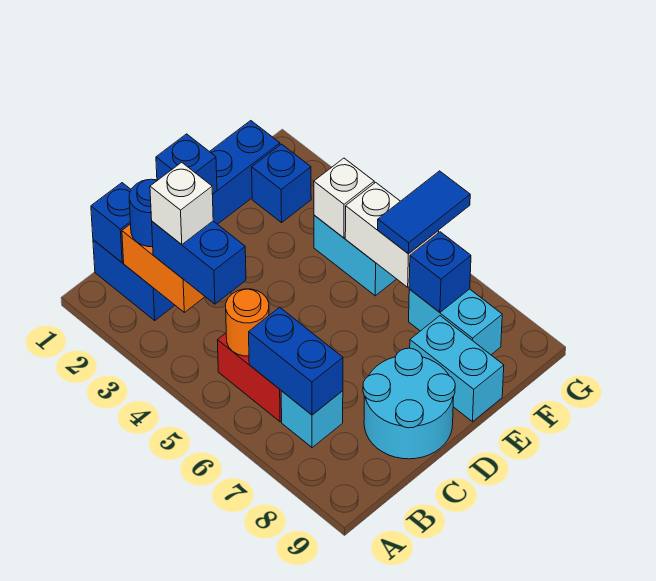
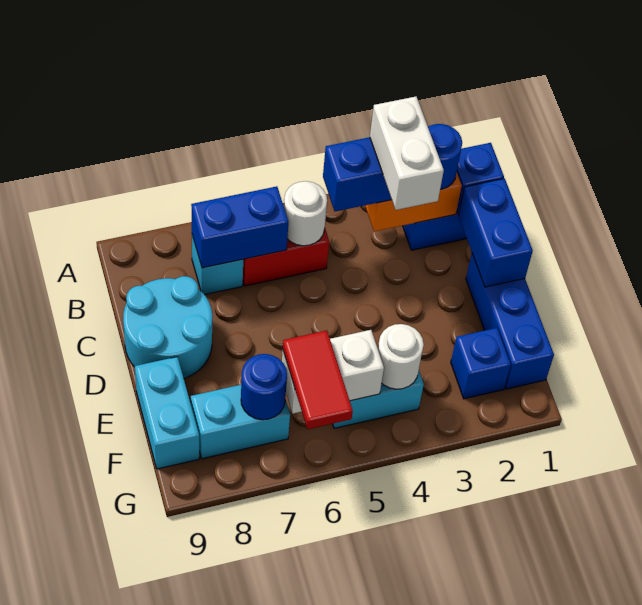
white 1x1 brick [150,162,213,245] -> white 1x2 brick [370,97,444,210]
orange 1x1 round brick [226,289,269,356] -> white 1x1 round brick [284,181,327,246]
blue 1x1 brick [156,134,217,194] -> blue 1x2 brick [459,178,533,287]
cyan 1x2 brick [410,316,504,422] -> cyan 1x2 brick turned to [135,357,199,469]
white 1x1 brick [314,158,374,238] -> white 1x1 round brick [378,324,424,389]
blue 1x2 tile [378,171,470,254] -> red 1x2 tile [283,330,353,429]
blue 1x1 brick [409,232,471,312] -> blue 1x1 round brick [241,354,287,420]

